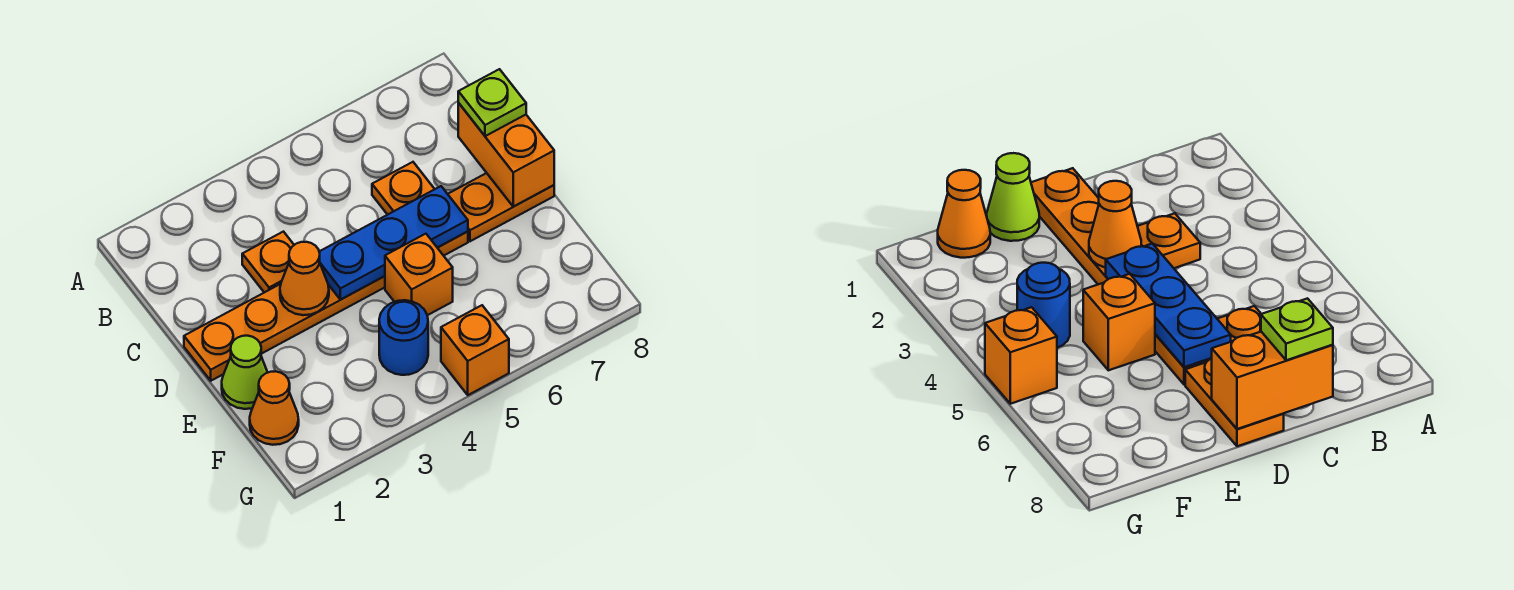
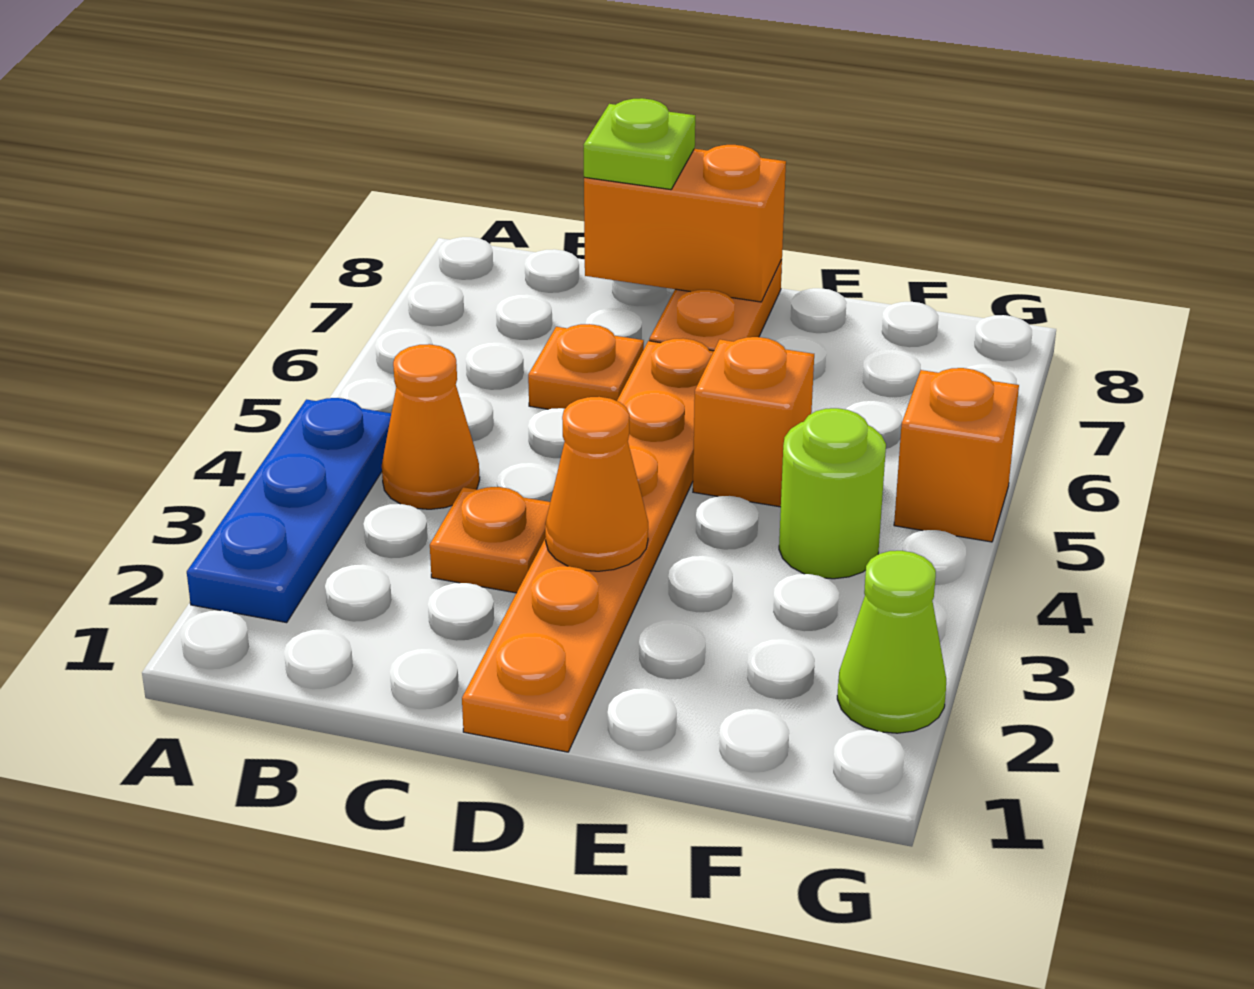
blue 1x3 plate [319,186,468,300] -> blue 1x3 plate moved to [187,398,391,623]
lime 1x1 cone [222,336,268,409] -> lime 1x1 cone moved to [837,551,946,733]
orange 1x1 cone [250,371,299,445] -> orange 1x1 cone moved to [382,344,480,509]
blue 1x1 round brick [379,300,428,375] -> lime 1x1 round brick [779,408,886,579]

